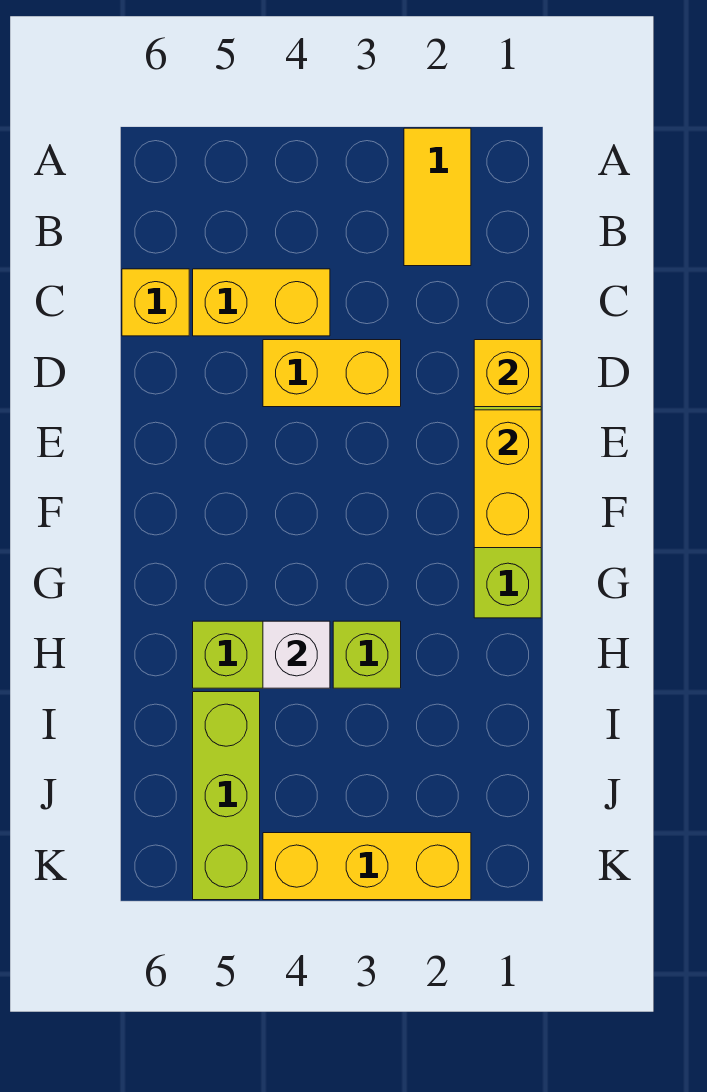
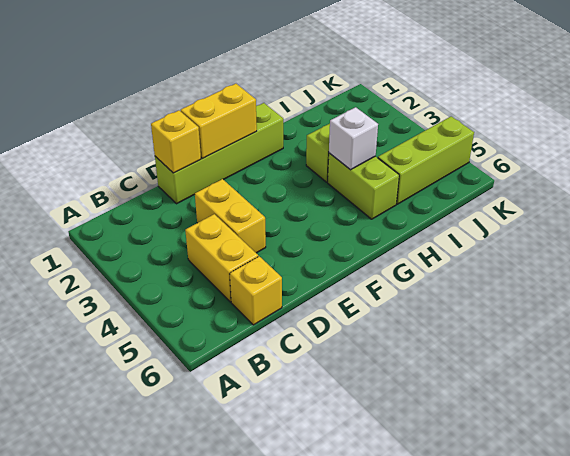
yellow 1x2 tile [404,128,471,266] -> none
yellow 1x3 brick [263,833,471,900] -> none

